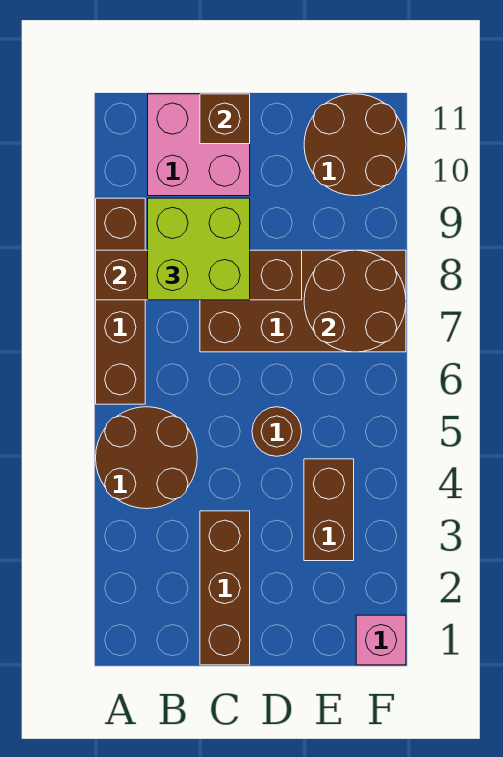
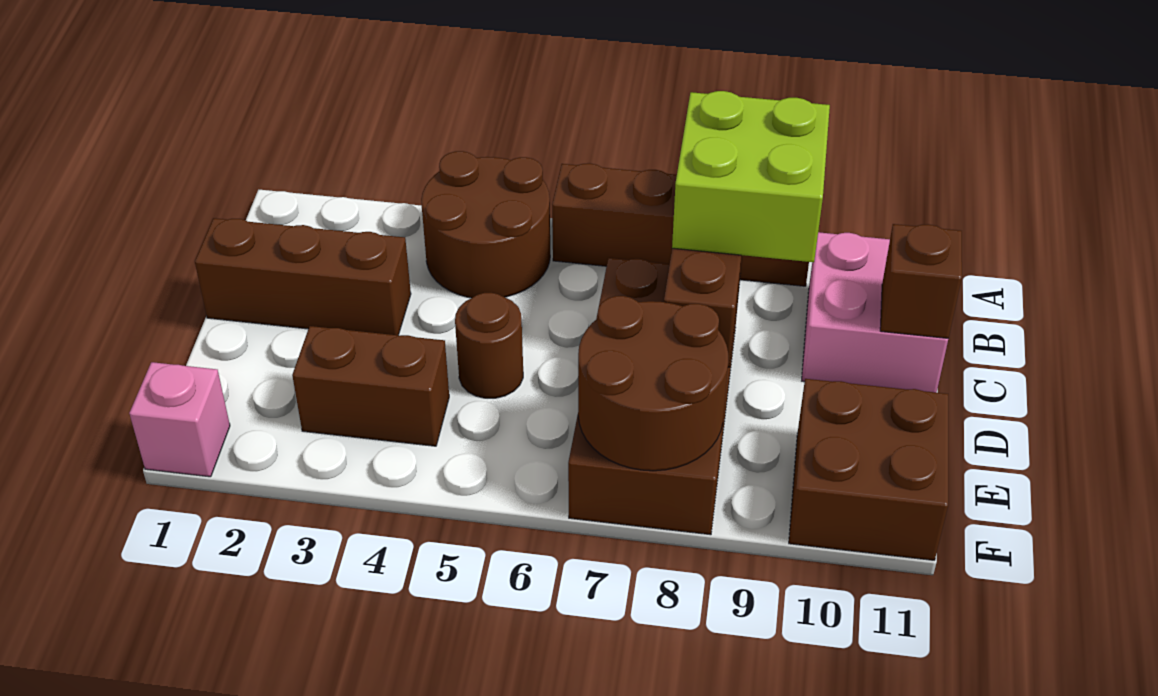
brown 2x2 round brick [304,94,406,196] -> brown 2x2 brick [789,379,948,560]

